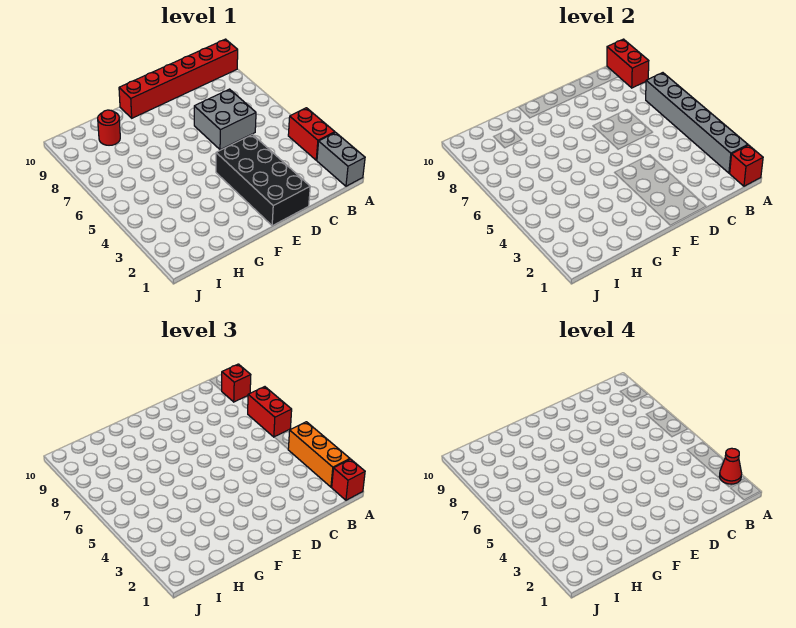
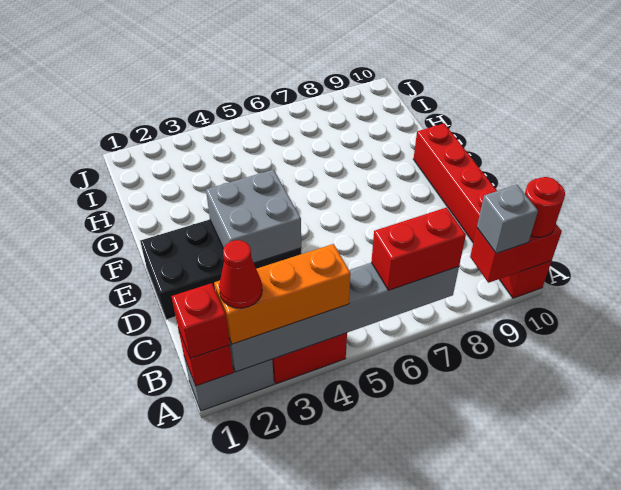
red 1x1 brick [221,364,251,402] -> grey 1x1 brick [477,185,538,253]
grey 2x2 brick [194,89,256,150] -> grey 2x2 brick moved to [206,170,301,263]
red 1x1 round brick [98,110,120,145] -> red 1x1 round brick moved to [525,177,565,237]

